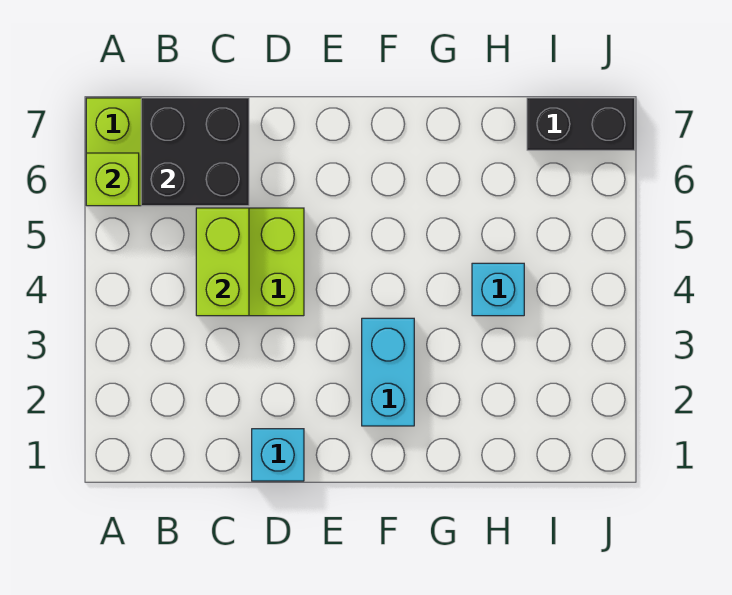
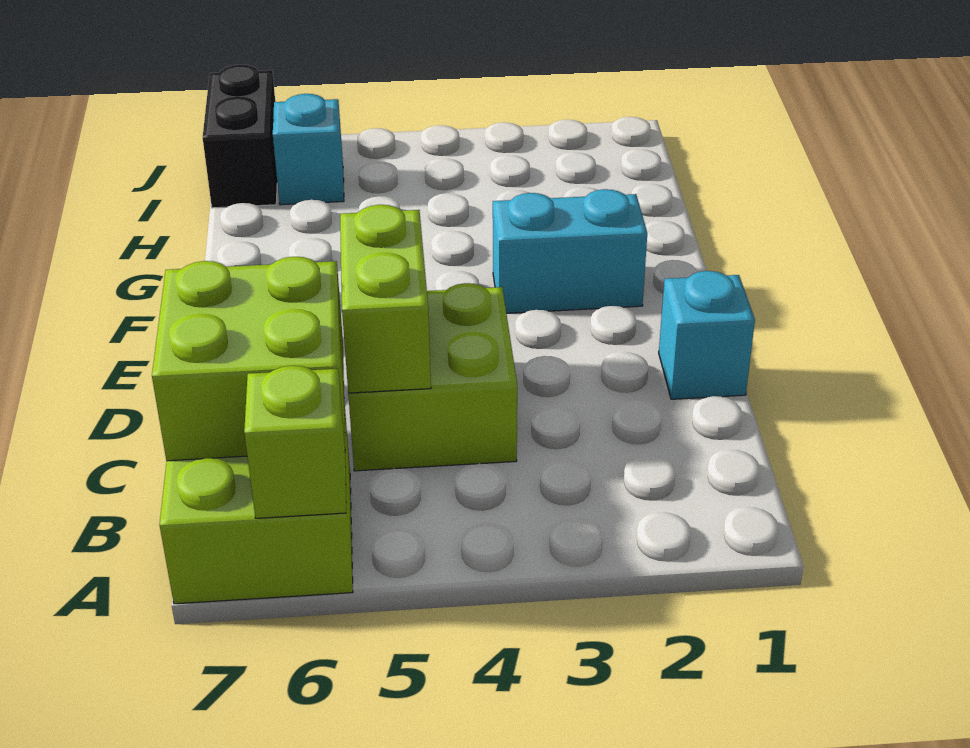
black 2x2 brick [141,98,249,206] -> lime 2x2 brick [152,257,345,461]
lime 1x2 brick [196,208,249,316] -> lime 1x2 brick turned to [340,205,431,393]
cyan 1x1 brick [472,263,524,316] -> cyan 1x1 brick moved to [273,94,344,205]

